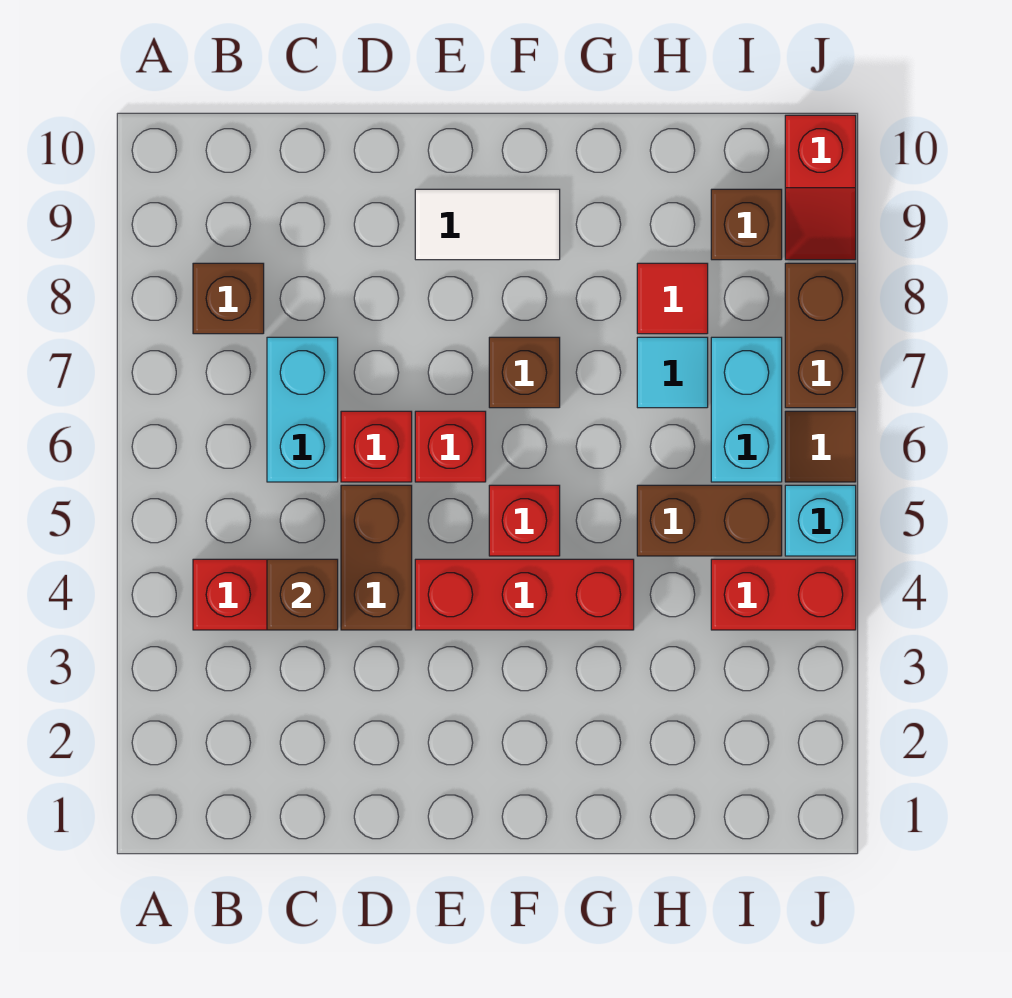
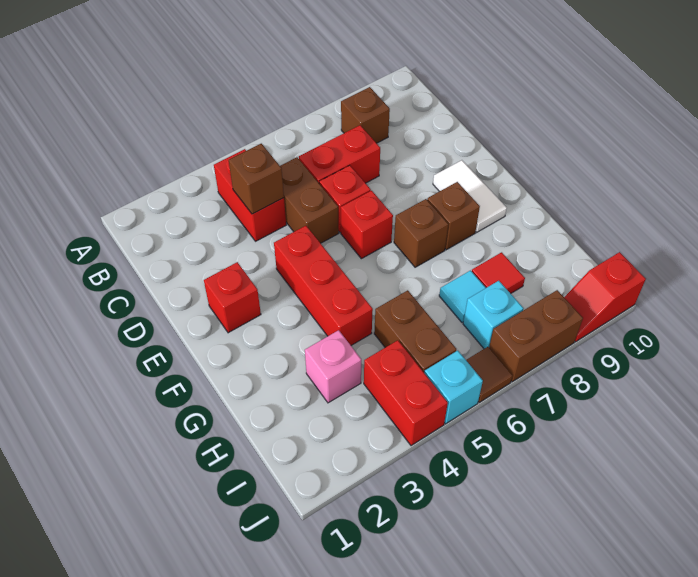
cyan 1x2 brick [267,337,338,482] -> red 1x2 brick [299,125,380,184]
brown 1x2 brick [341,485,412,630] -> brown 1x2 brick turned to [280,157,339,243]
red 1x1 brick [489,485,560,556] -> red 1x1 brick moved to [204,262,261,333]
none -> pink 1x1 brick [305,330,361,403]
cyan 1x2 brick [711,337,782,482] -> cyan 1x1 brick [463,281,523,349]
brown 1x1 brick [711,189,782,260] -> brown 1x1 brick moved to [427,182,480,250]

